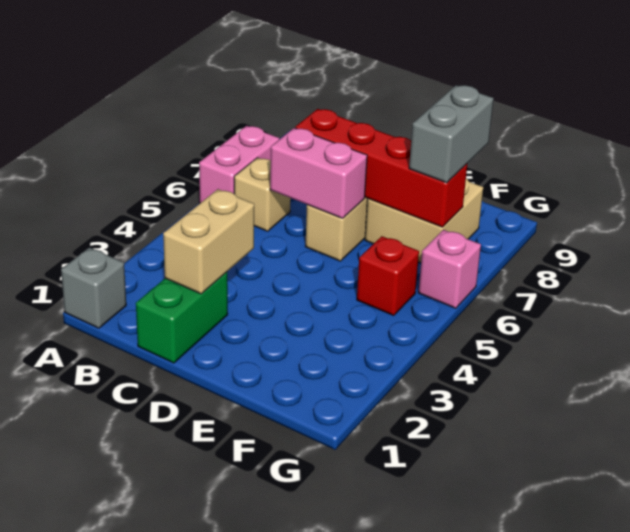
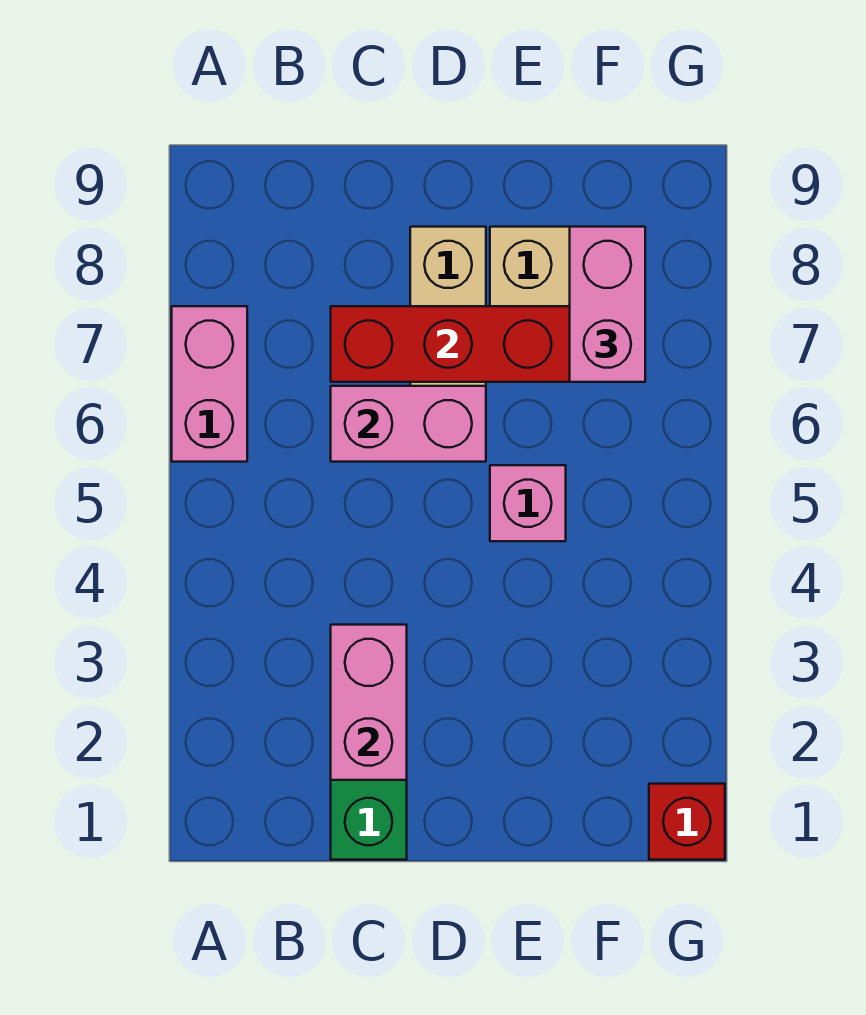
grey 1x1 brick [61,247,126,328] -> none
tan 1x1 brick [234,158,291,231] -> none
tan 1x2 brick [163,189,254,294] -> pink 1x2 brick [331,625,407,780]
red 1x1 brick [357,236,419,316] -> red 1x1 brick moved to [649,784,725,860]
grey 1x2 brick [409,85,494,183] -> pink 1x2 brick [570,227,645,382]
pink 1x1 brick [418,230,481,308] -> pink 1x1 brick moved to [490,465,566,541]

